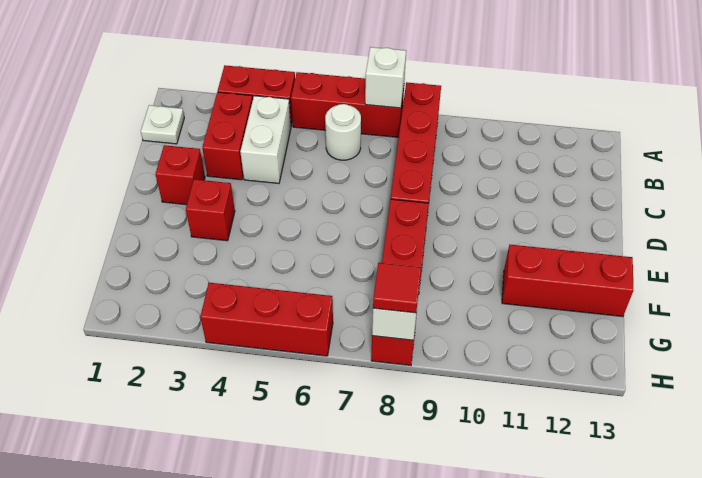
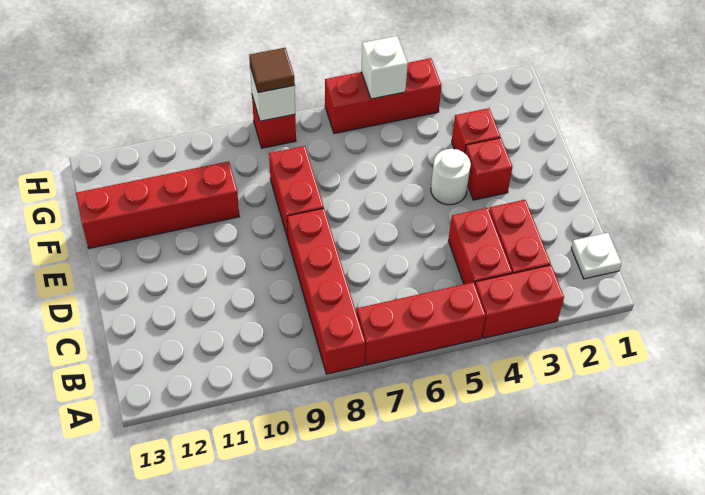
white 1x1 brick [365,47,406,108] -> white 1x1 brick moved to [361,36,408,99]
white 1x2 brick [240,96,291,184] -> red 1x2 brick [448,208,512,284]
white 1x1 round brick [325,104,361,160] -> white 1x1 round brick moved to [431,149,471,205]
red 1x1 brick [156,145,205,205] -> red 1x1 brick moved to [452,108,500,153]
red 1x3 brick [502,245,633,317] -> red 1x4 brick [76,161,239,249]
red 1x1 tile [373,263,421,313] -> brown 1x1 tile [249,48,295,93]

